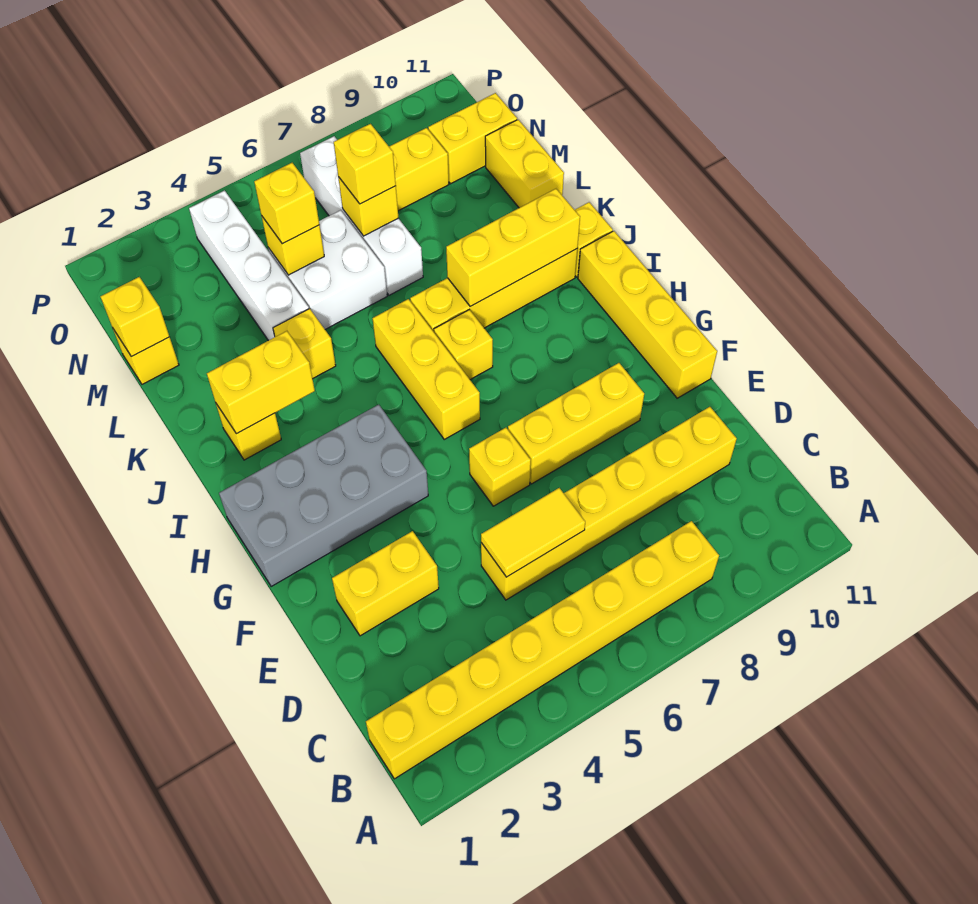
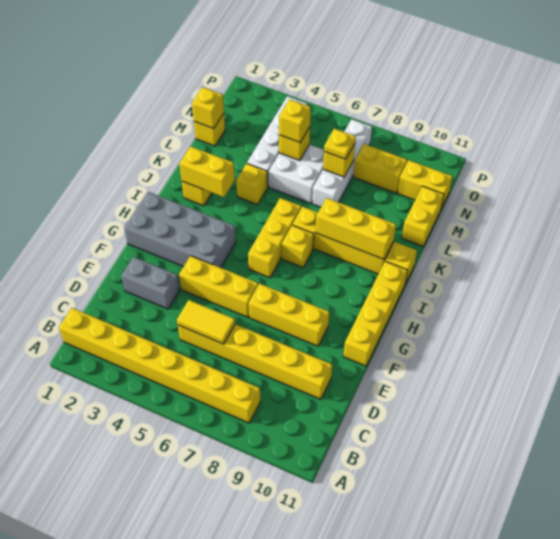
yellow 1x2 brick [332,531,439,636] -> grey 1x2 brick [121,257,180,309]
yellow 1x1 brick [469,428,531,506] -> yellow 1x3 brick [179,256,258,317]
yellow 1x1 brick [334,124,396,204] -> yellow 1x1 plate [324,129,356,159]

